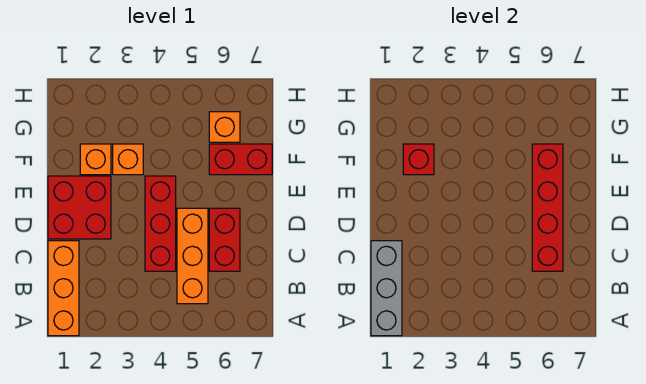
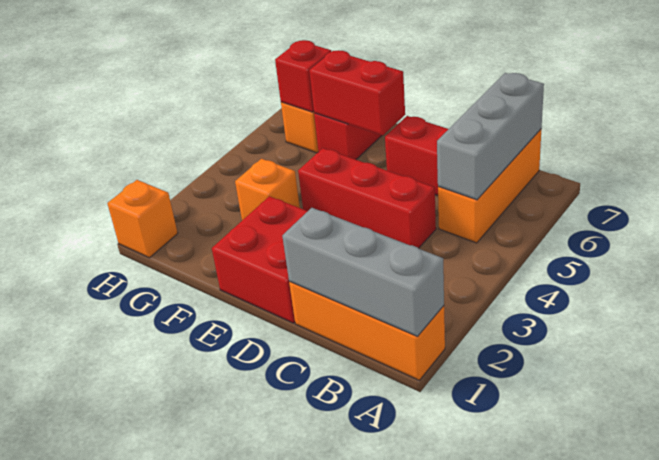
orange 1x3 brick [177,208,208,304] -> orange 1x3 brick turned to [438,129,541,243]
none -> grey 1x3 brick [437,73,544,200]
red 1x4 brick [532,144,563,271] -> red 1x2 brick [309,50,405,135]
orange 1x1 brick [80,144,111,175] -> orange 1x1 brick moved to [107,180,178,258]
red 1x1 brick [403,144,434,175] -> red 1x1 brick moved to [275,40,331,112]

